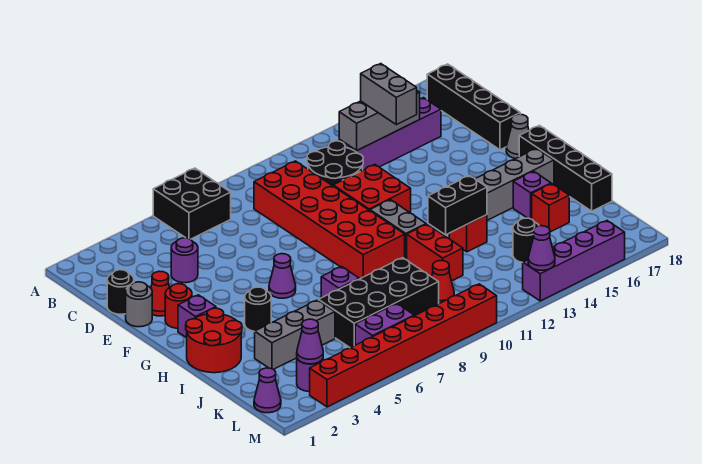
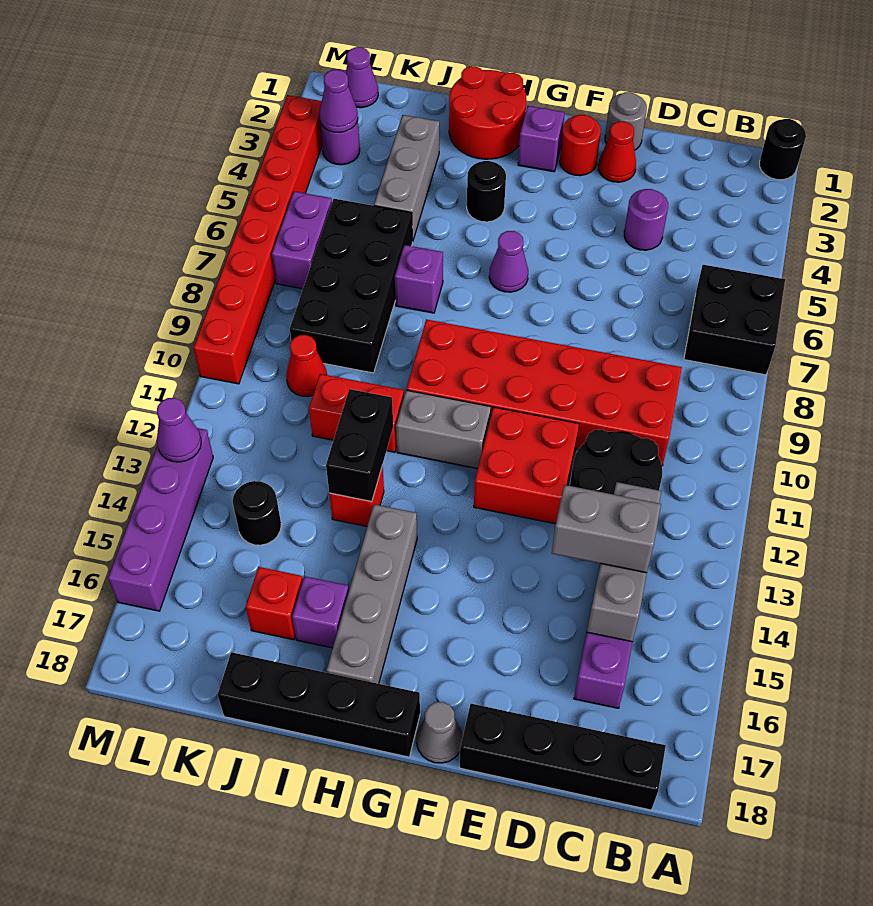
black 1x1 round brick [107,270,134,314] -> black 1x1 round brick moved to [759,119,806,180]

